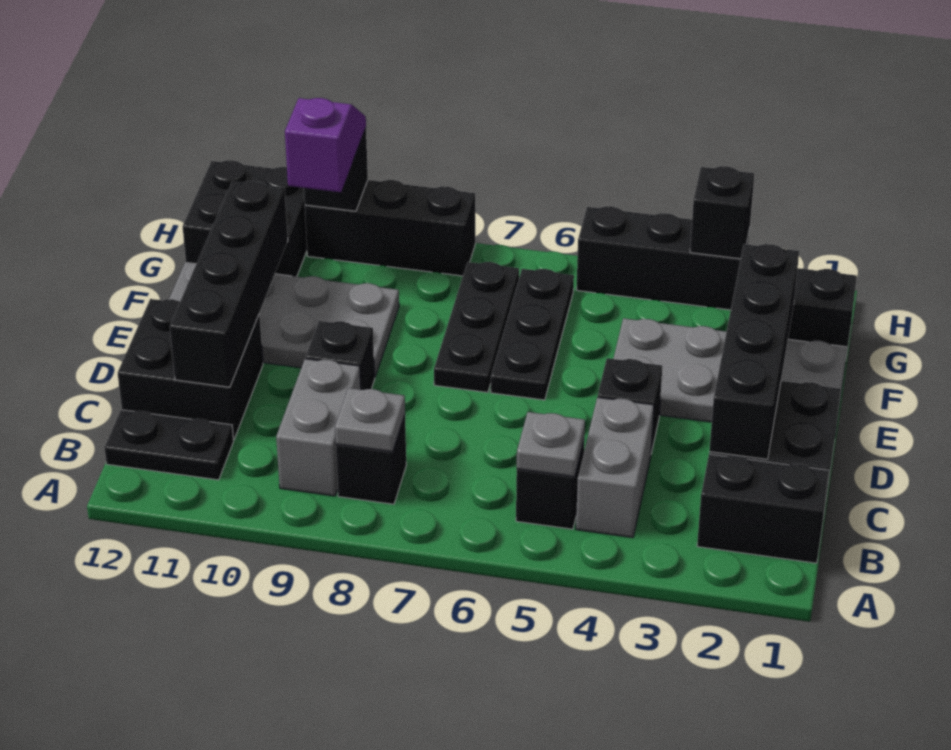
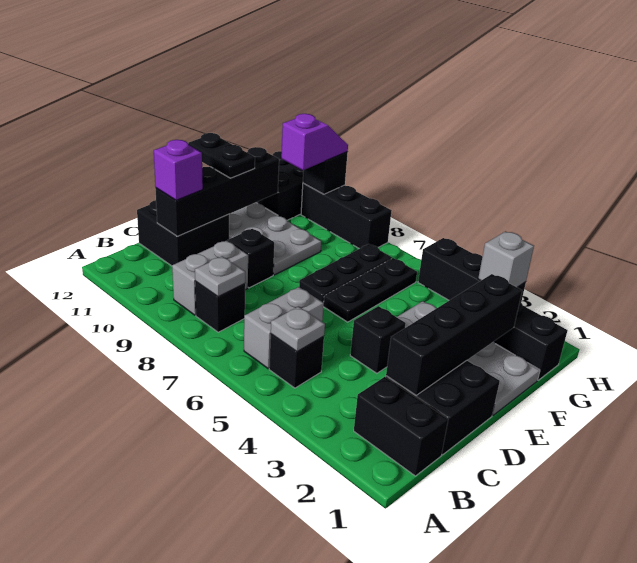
grey 1x2 brick [576,397,654,538] -> grey 1x2 brick moved to [244,287,324,369]
black 1x2 plate [105,410,234,480] -> black 1x2 plate moved to [188,133,255,178]
none -> purple 1x1 brick [154,140,203,200]
black 1x1 brick [690,166,755,259] -> grey 1x1 brick [478,231,534,287]

